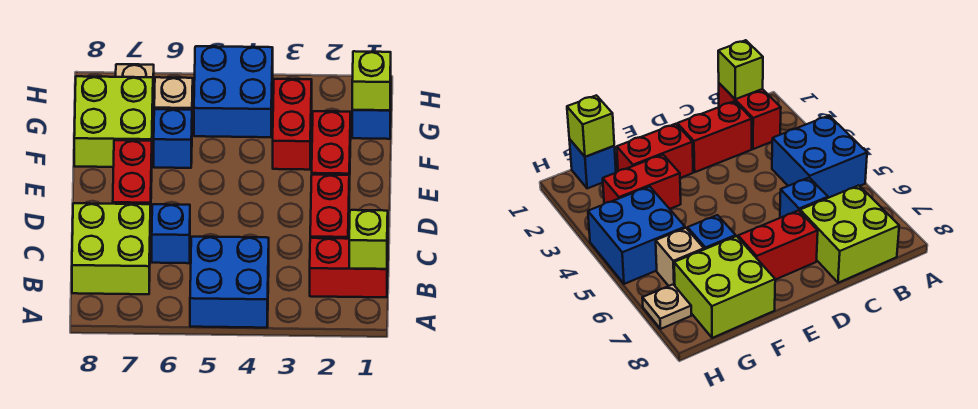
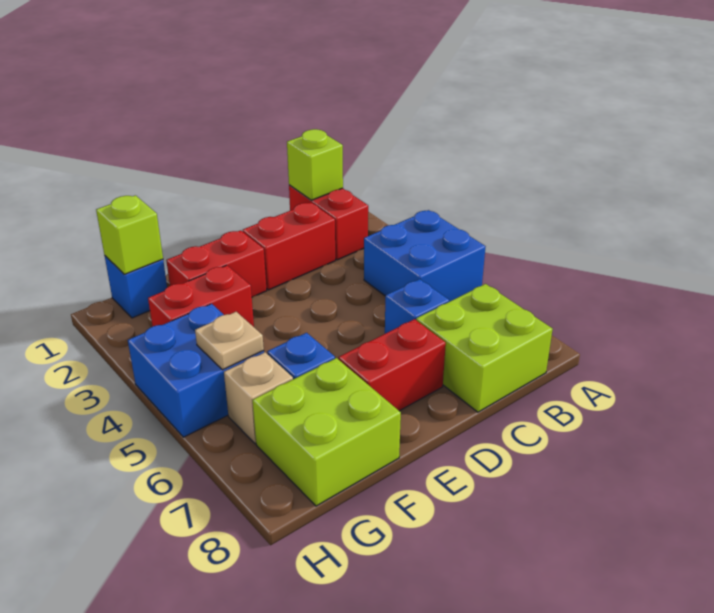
tan 1x1 plate [116,64,154,82] -> tan 1x1 plate moved to [195,312,264,370]

